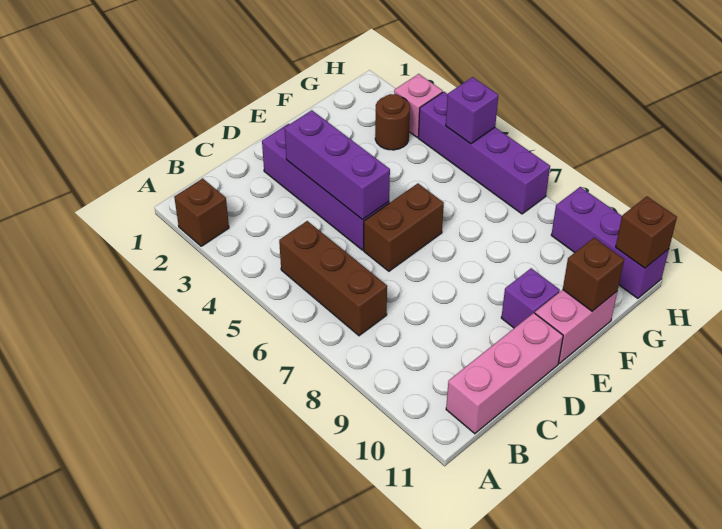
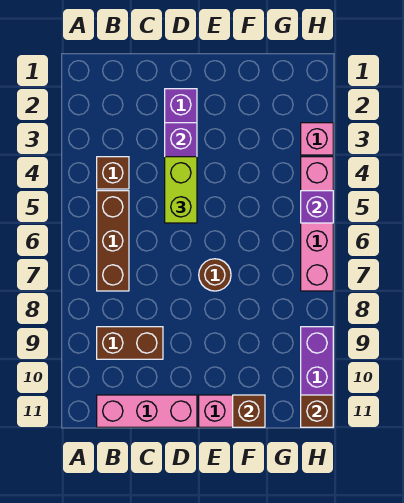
brown 1x1 brick [174,178,229,246] -> brown 1x1 brick moved to [97,157,129,189]
none -> lime 1x2 brick [165,157,197,223]
brown 1x2 brick [364,183,444,271] -> brown 1x2 brick moved to [97,327,163,359]
purple 1x1 brick [501,268,560,328] -> none
brown 1x1 round brick [375,94,410,150] -> brown 1x1 round brick moved to [199,259,231,291]
purple 1x4 brick [418,92,550,214] -> pink 1x4 brick [301,157,333,291]

